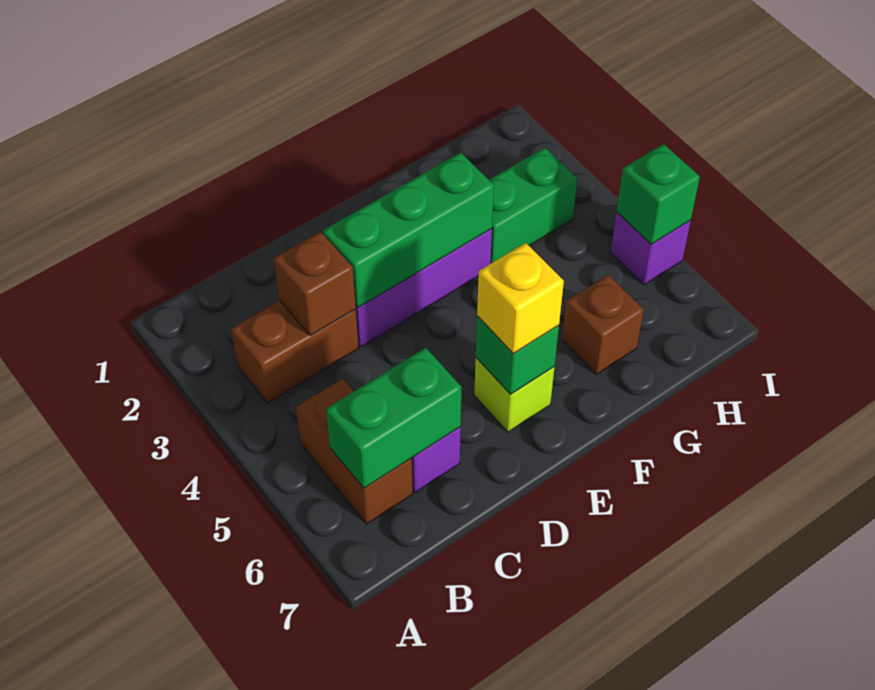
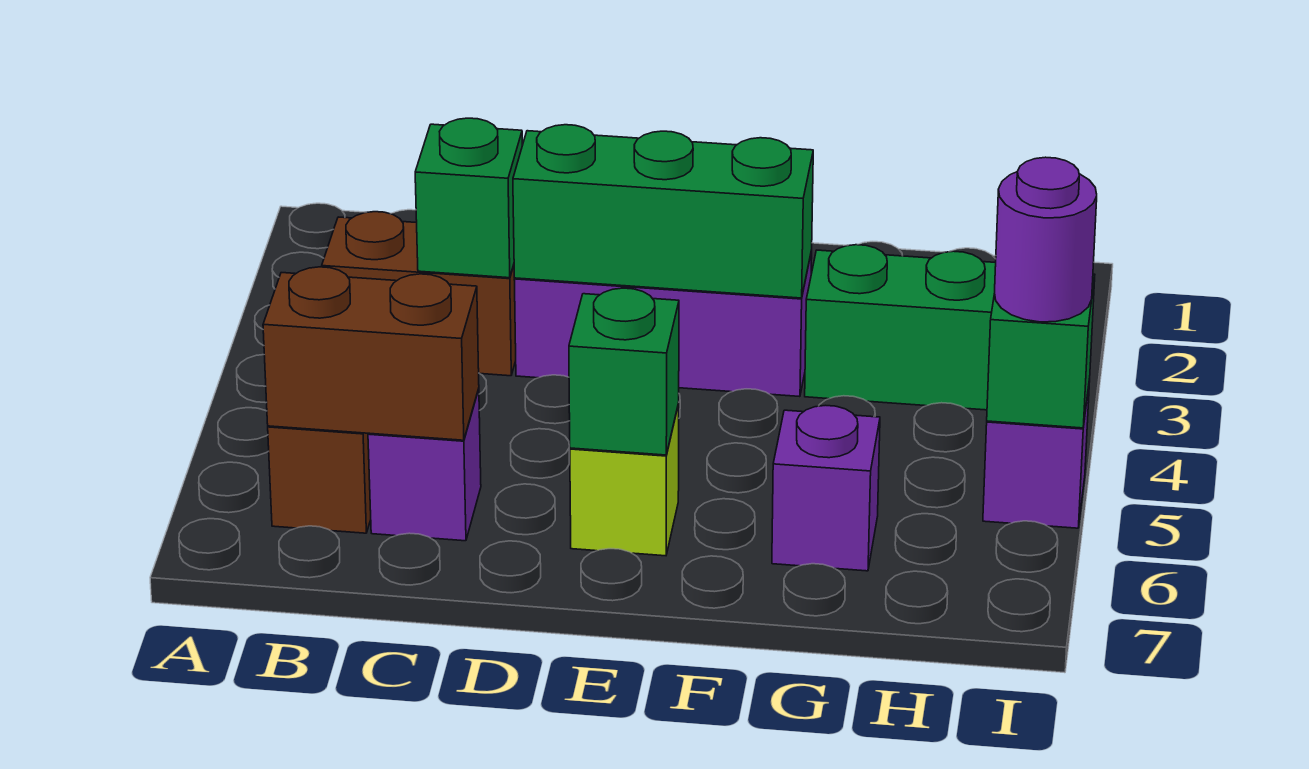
green 1x2 brick [326,348,461,488] -> brown 1x2 brick [263,267,479,440]
brown 1x1 brick [274,232,356,336] -> green 1x1 brick [415,118,522,278]
yellow 1x1 brick [477,243,564,354] -> none
brown 1x1 brick [562,275,644,375] -> purple 1x1 brick [772,405,880,571]
none -> purple 1x1 round brick [995,157,1097,322]

